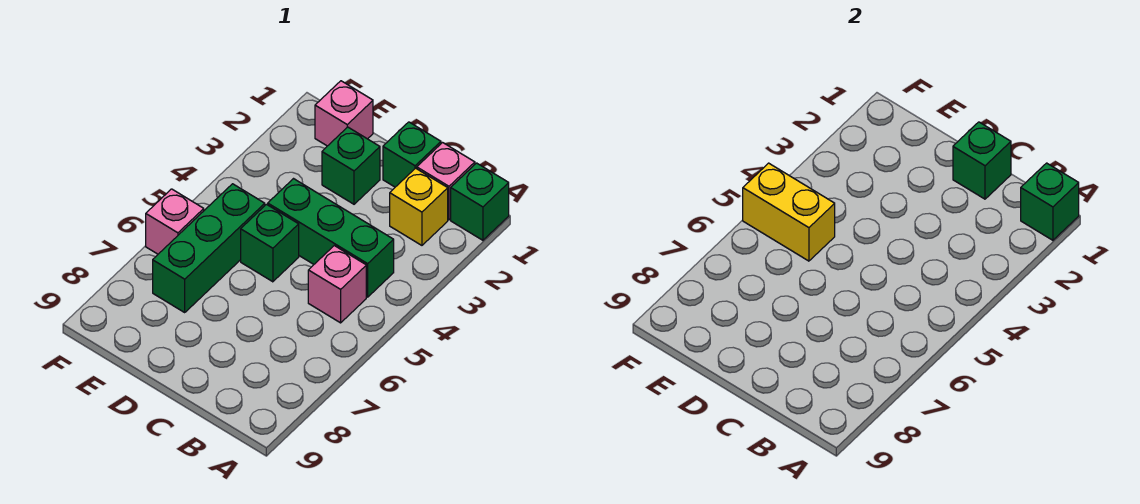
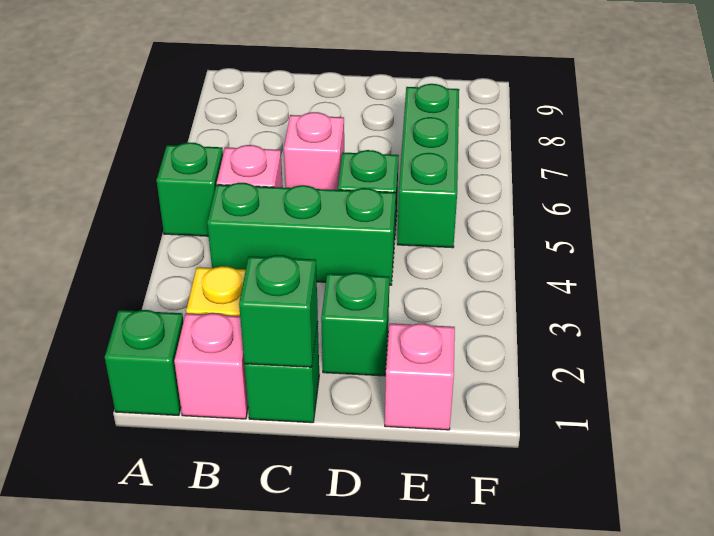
green 1x1 brick [1021,163,1079,240] -> green 1x1 brick moved to [156,142,223,236]
yellow 1x2 brick [743,163,835,261] -> none
pink 1x1 brick [146,189,204,254] -> pink 1x1 brick moved to [284,112,344,190]

